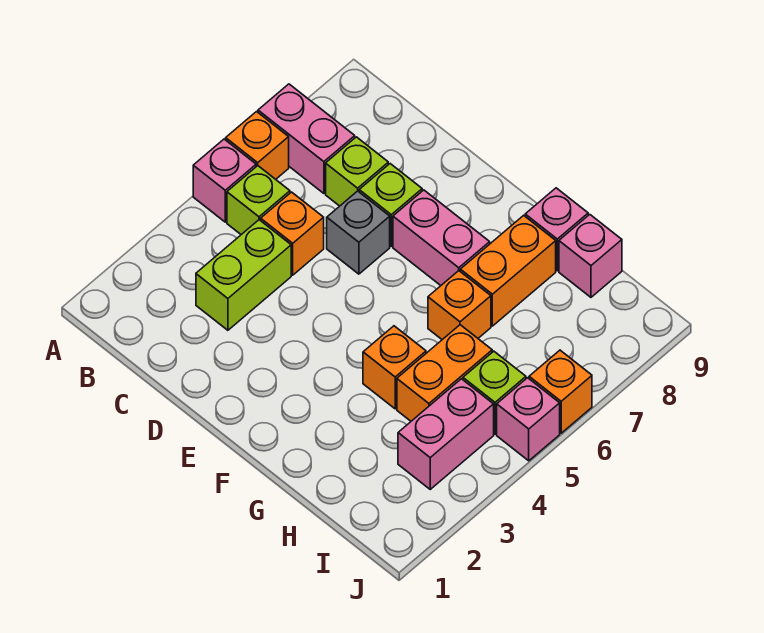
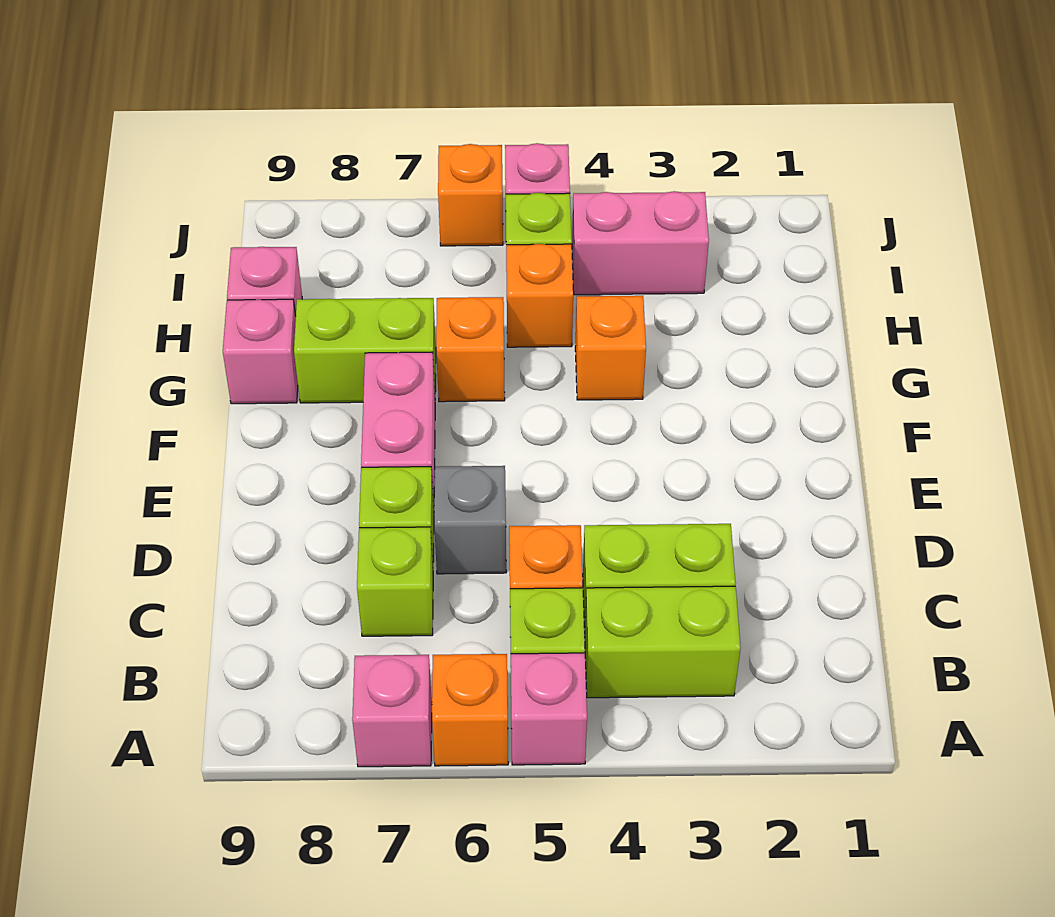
pink 1x2 brick [258,84,355,193] -> pink 1x1 brick [352,655,432,767]
none -> lime 1x2 brick [585,586,741,698]
orange 1x2 brick [460,215,556,326] -> lime 1x2 brick [294,298,436,403]
orange 1x2 brick [397,325,492,421] -> orange 1x1 brick [506,244,573,347]

